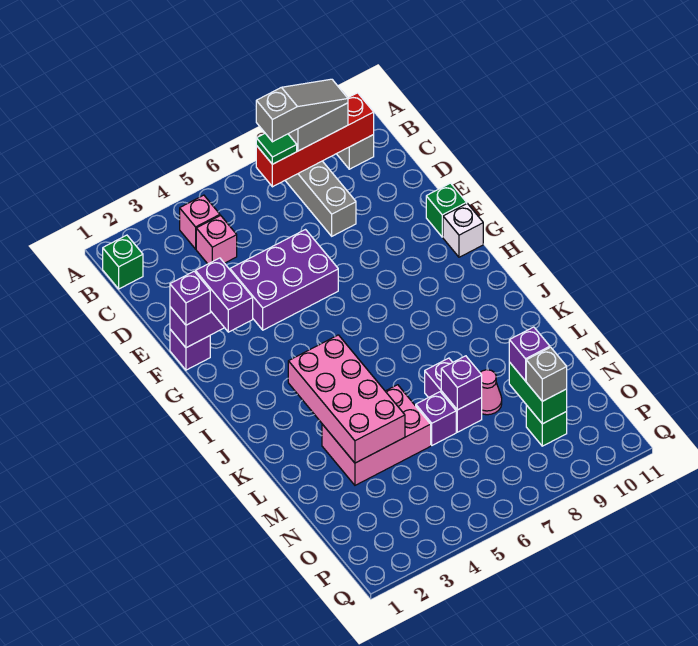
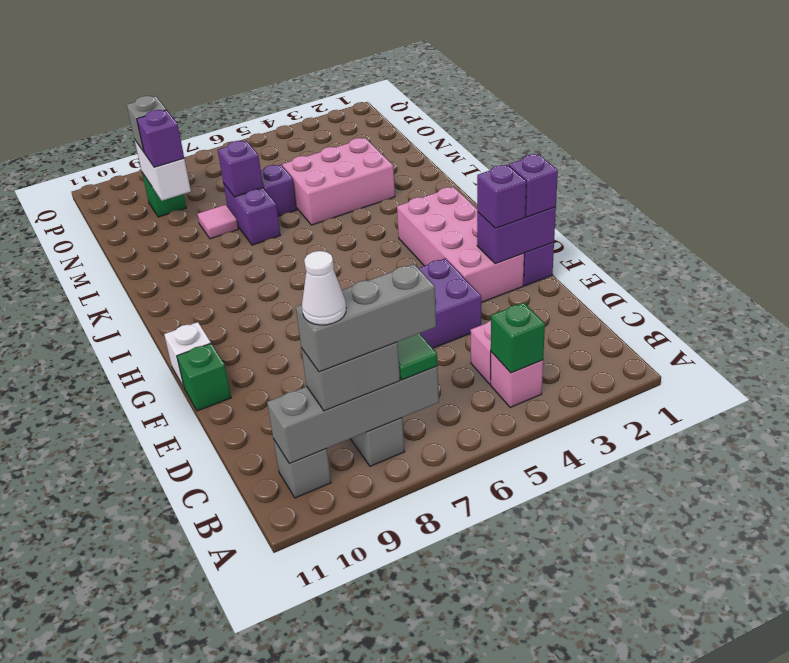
green 1x1 brick [103,235,143,289] -> green 1x1 brick moved to [491,302,545,373]
red 1x4 brick [256,93,374,187] -> grey 1x4 brick [267,366,439,464]
grey 1x3 slope [256,79,348,142] -> grey 1x3 brick [296,264,436,372]
none -> white 1x1 cone [302,251,346,325]
purple 1x2 brick [196,258,253,332] -> purple 1x1 brick [477,165,526,228]
pink 2x4 brick [288,335,405,463] -> pink 2x4 brick moved to [397,187,524,302]
pink 1x1 cone [480,370,502,415] -> pink 1x1 tile [197,205,238,239]
green 1x2 brick [509,362,567,424] -> white 1x2 brick [134,139,191,201]

